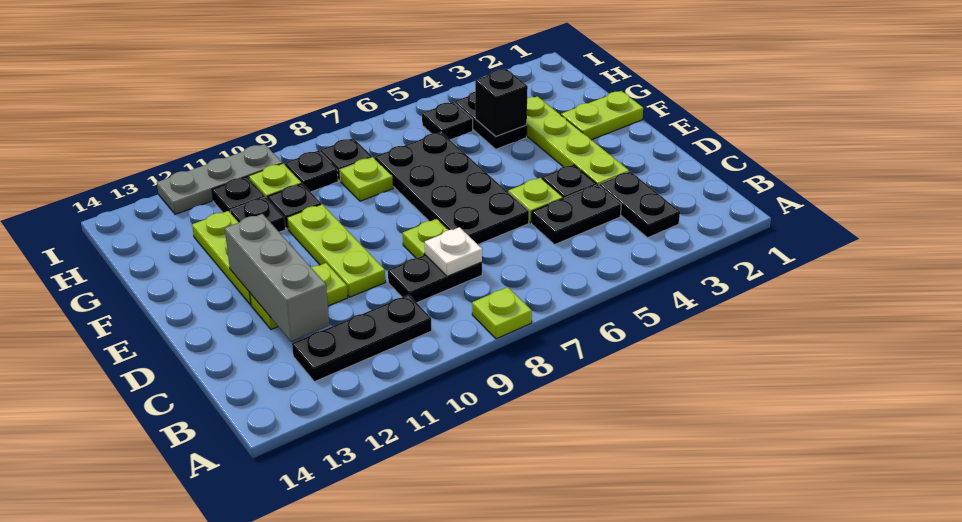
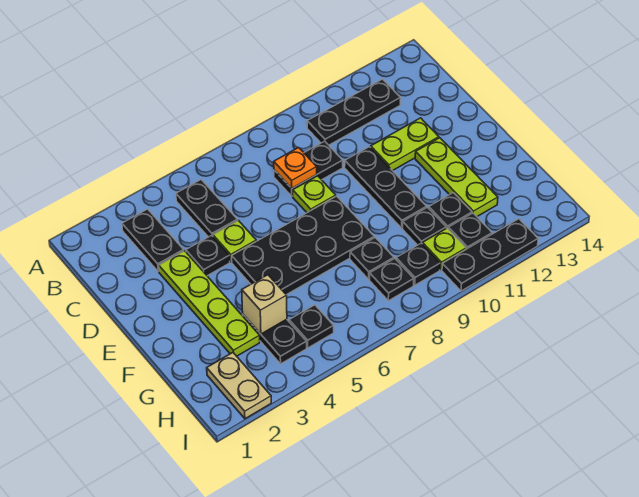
lime 1x1 plate [472,287,532,339] -> none
black 1x2 plate [532,185,621,245] -> black 1x2 plate turned to [176,180,238,237]
white 1x1 plate [425,227,482,276] -> orange 1x1 plate [274,148,317,188]
grey 1x3 brick [225,214,329,341] -> none
black 2x4 plate [375,132,529,244] -> black 2x4 plate turned to [232,196,374,295]
lime 1x3 plate [287,204,385,297] -> black 1x3 plate [345,147,427,228]
lime 1x2 plate [561,91,643,140] -> none
black 1x1 brick [475,69,528,136] -> tan 1x1 brick [242,275,287,334]
lime 1x1 plate [340,157,393,201] -> black 1x1 plate [350,238,394,279]
none -> tan 1x2 plate [207,353,271,419]
grey 1x3 plate [157,144,282,214] -> black 1x3 plate [442,219,538,291]

